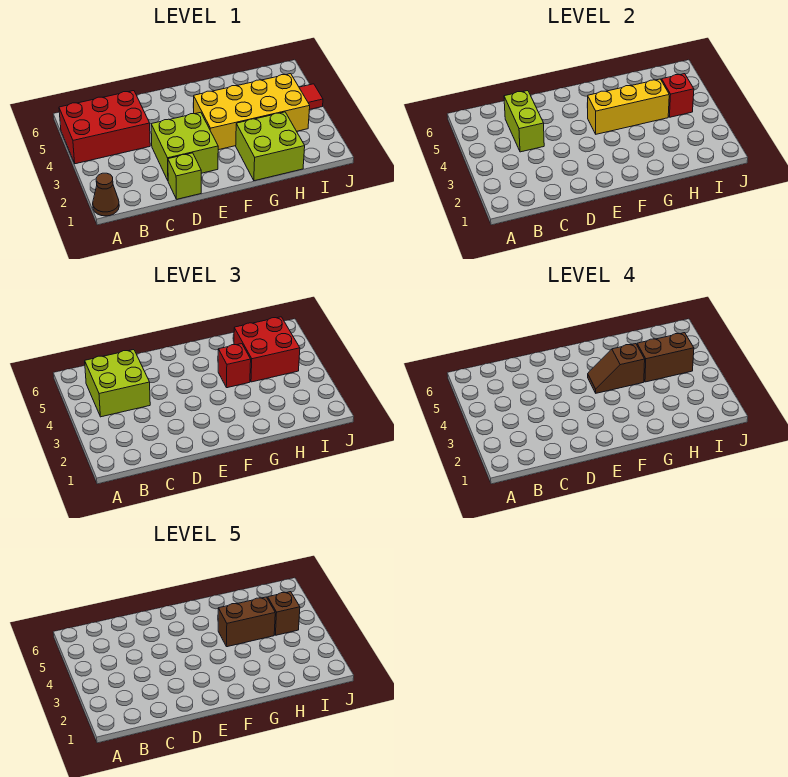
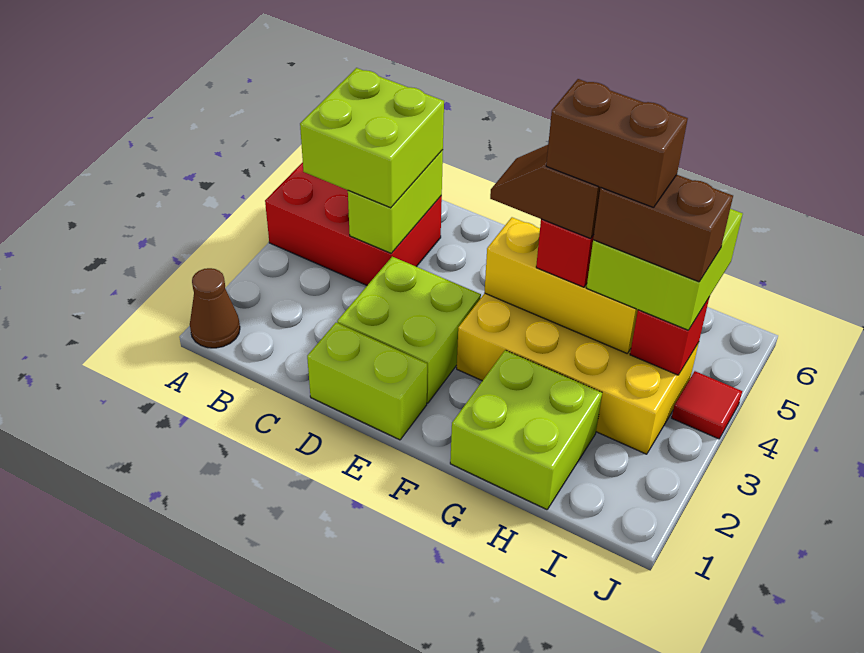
lime 1x1 brick [168,153,201,199] -> lime 1x2 brick [307,323,427,440]
red 2x2 brick [234,317,300,382] -> lime 2x2 brick [587,209,743,330]
brown 1x1 brick [268,592,300,635] -> none

